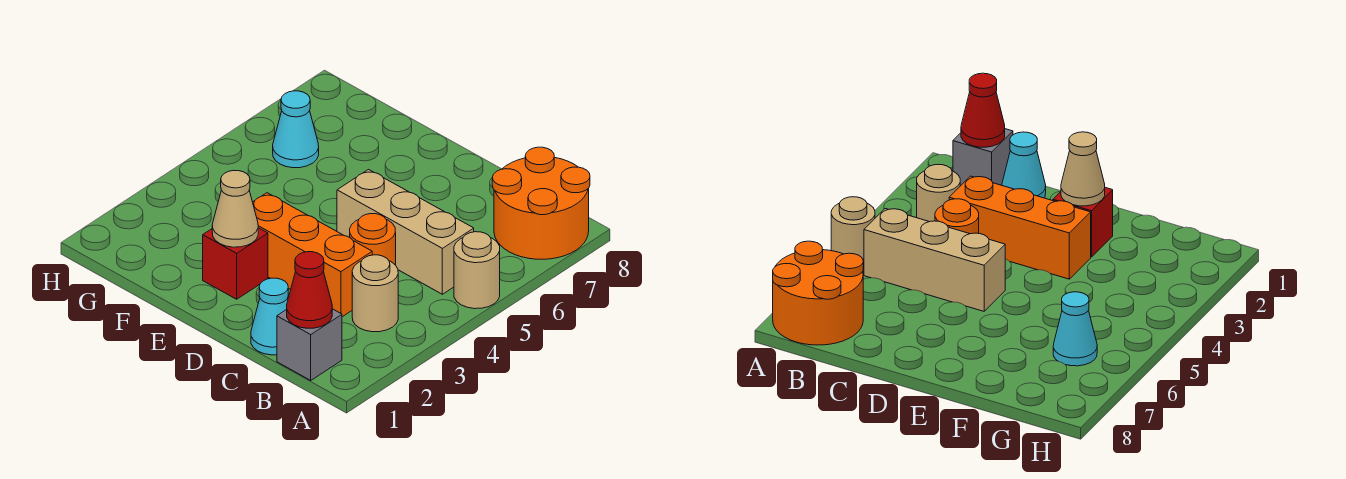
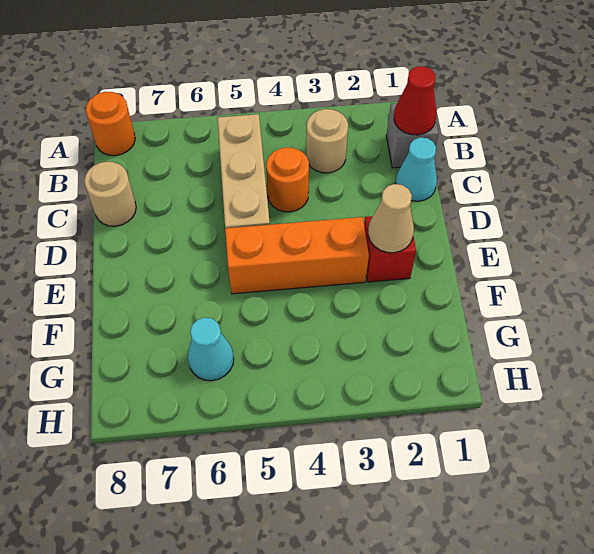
tan 1x1 round brick [454,232,500,309] -> tan 1x1 round brick moved to [84,162,136,226]
orange 2x2 round brick [492,147,590,259] -> orange 1x1 round brick [86,92,135,156]
orange 1x3 brick [253,193,372,317] -> orange 1x3 brick turned to [225,217,369,294]

